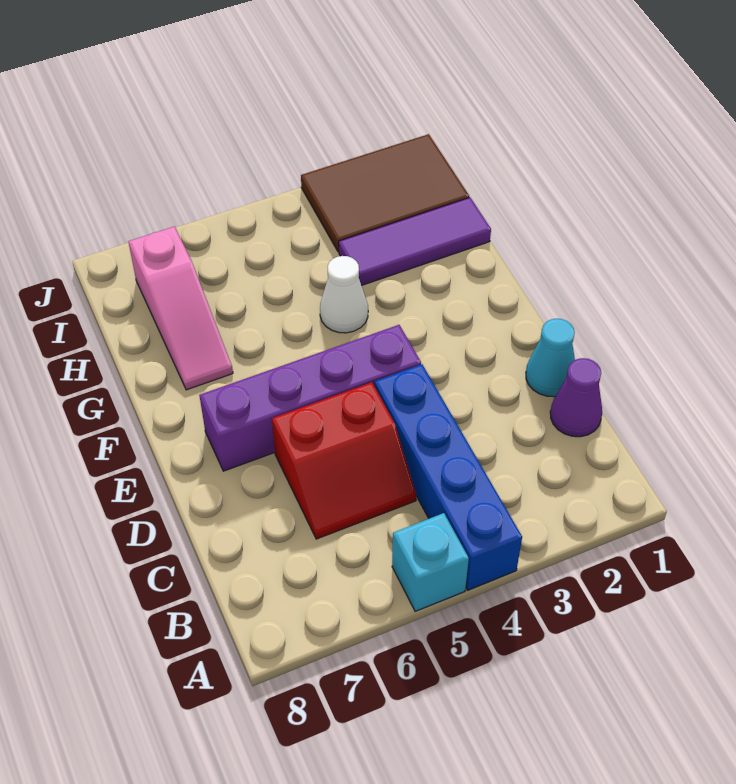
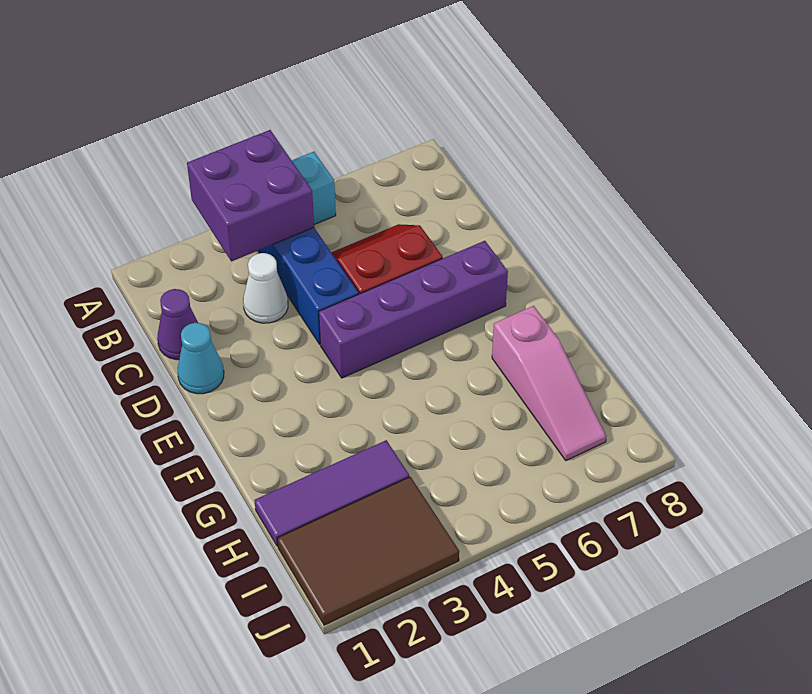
none -> purple 2x2 brick [187,130,314,261]
white 1x1 cone [320,256,368,333] -> white 1x1 cone moved to [243,253,288,323]
pink 1x3 slope [128,227,233,390] -> pink 1x3 slope turned to [492,306,606,461]

